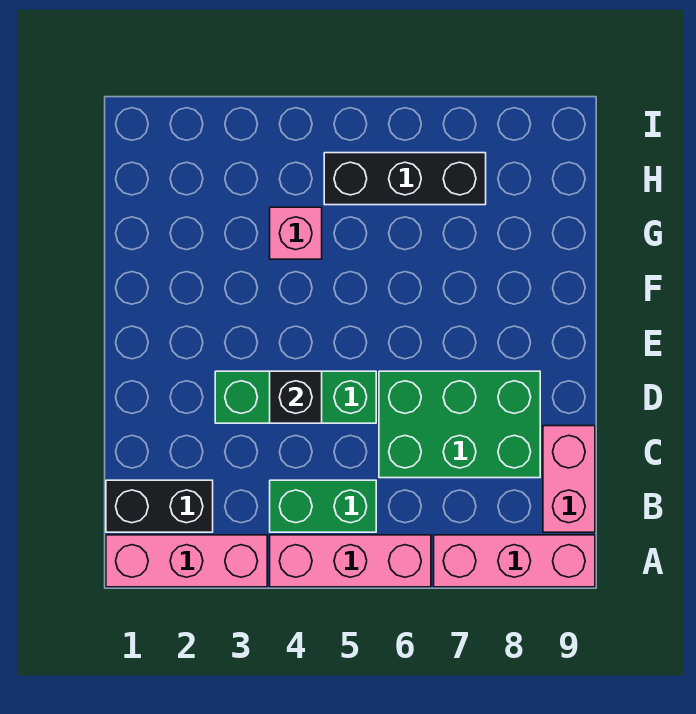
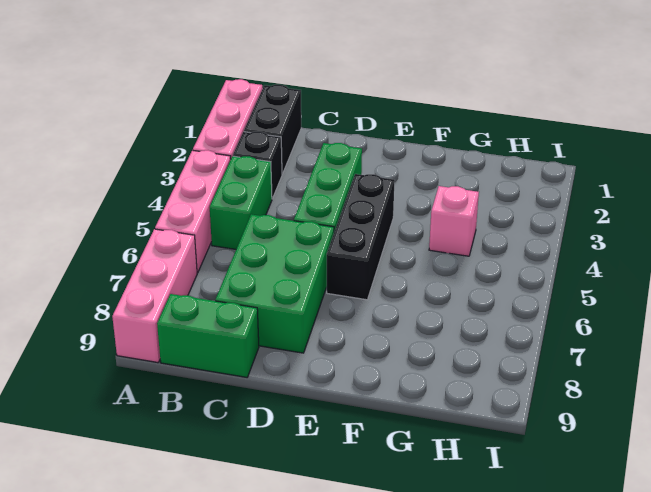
pink 1x2 brick [543,426,595,532] -> green 1x2 brick [157,294,259,377]
black 1x1 brick [270,371,322,423] -> black 1x1 brick moved to [233,132,282,199]
black 1x3 brick [324,153,486,205] -> black 1x3 brick moved to [327,174,395,300]

